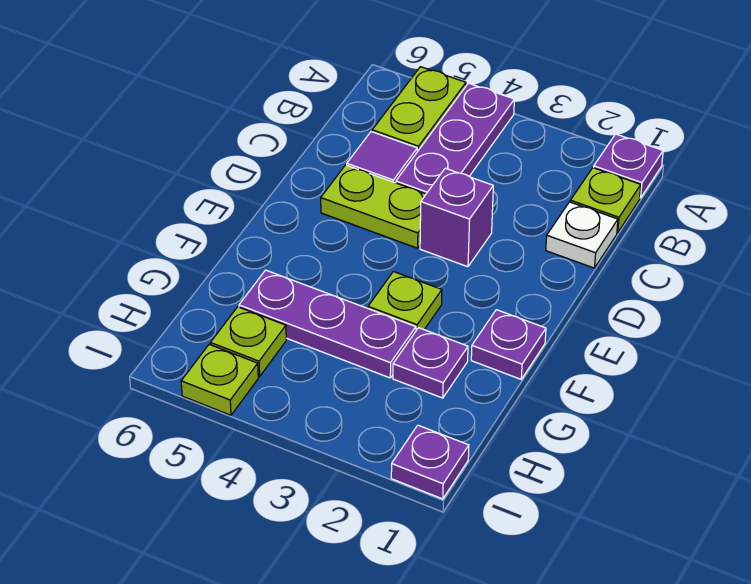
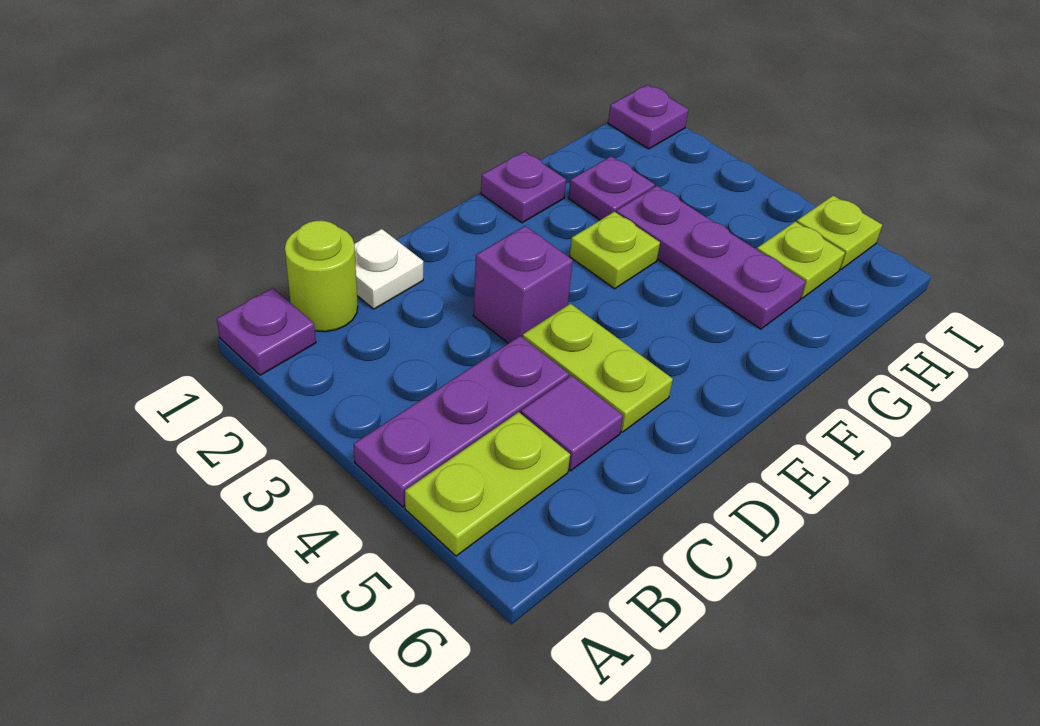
lime 1x1 plate [570,168,641,233] -> lime 1x1 round brick [285,221,358,332]

